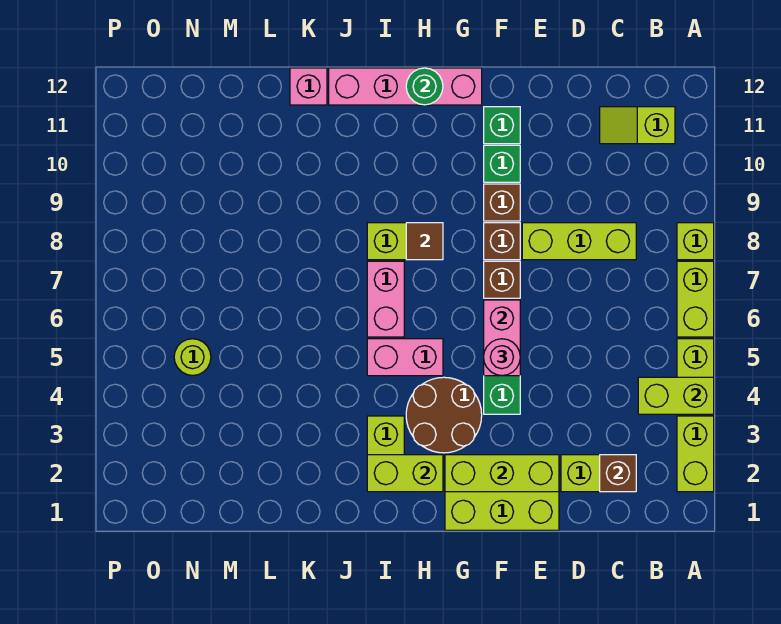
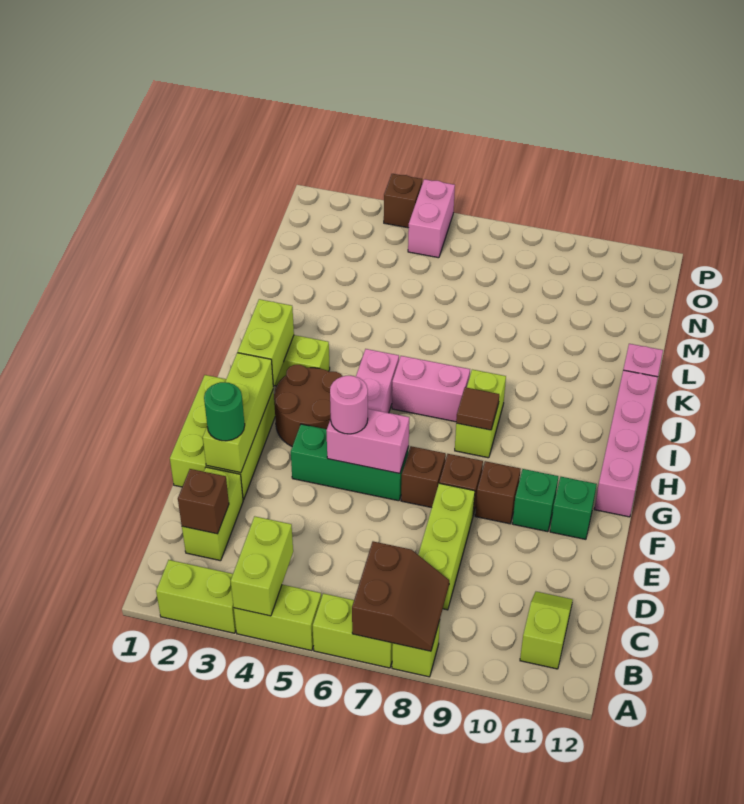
none -> brown 2x2 slope [352,541,449,651]
green 1x1 round brick [406,68,443,105] -> green 1x1 round brick moved to [204,382,245,441]
lime 1x1 round brick [174,339,211,376] -> none
none -> pink 1x2 brick [408,179,455,258]
none -> brown 1x1 brick [384,174,422,228]

